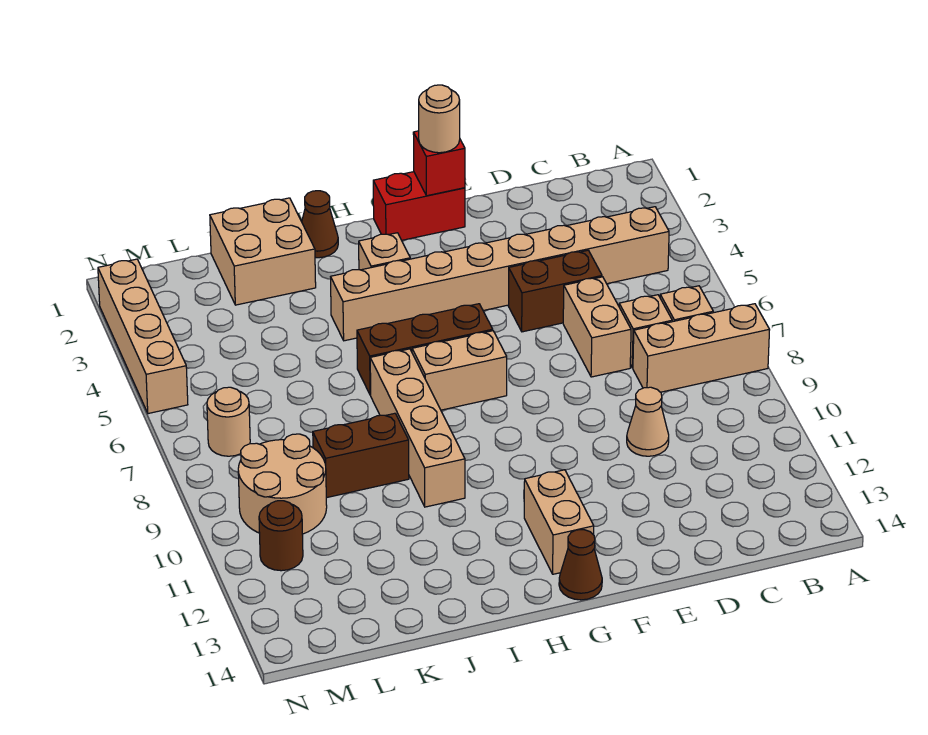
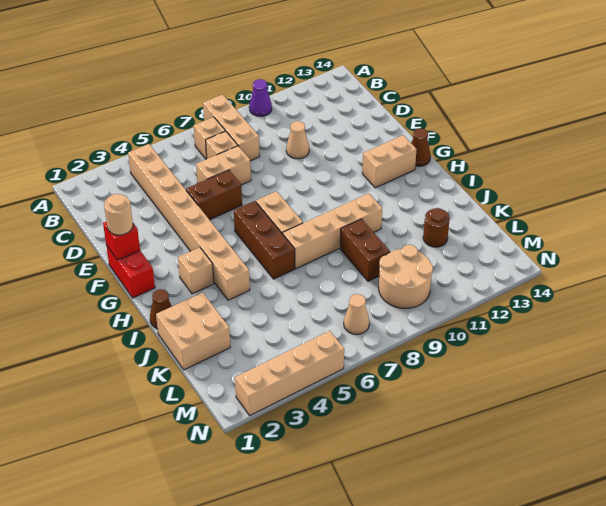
none -> purple 1x1 cone [249,79,272,116]
brown 1x2 brick [508,250,602,332] -> brown 1x2 brick turned to [186,170,242,220]
tan 1x1 round brick [207,387,250,456] -> tan 1x1 cone [344,294,369,334]
brown 1x1 round brick [259,501,303,571] -> brown 1x1 round brick moved to [423,208,450,247]

